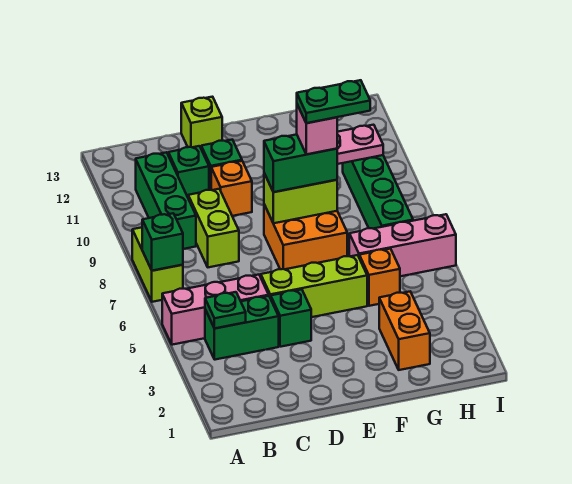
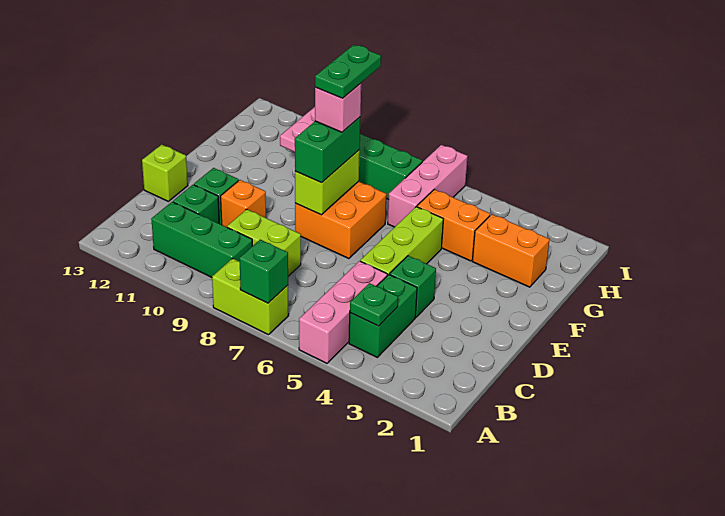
orange 1x1 brick [359,249,400,306] -> orange 1x2 brick [417,189,490,261]

